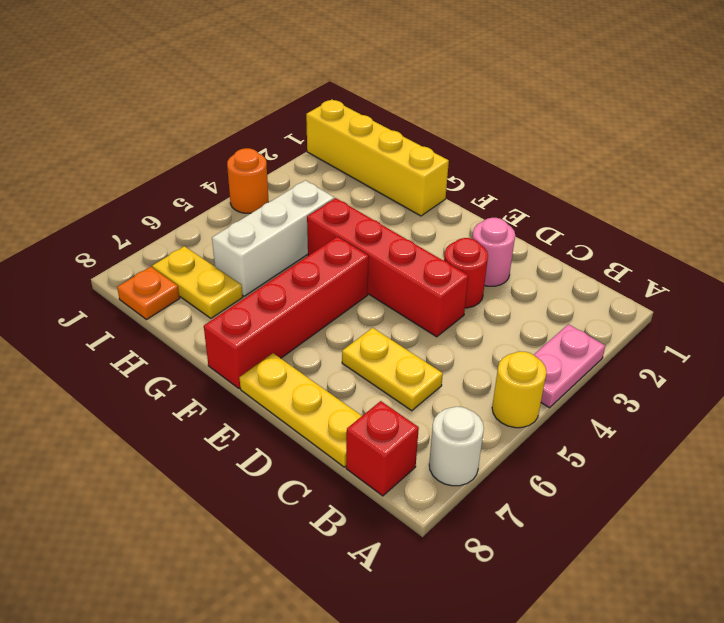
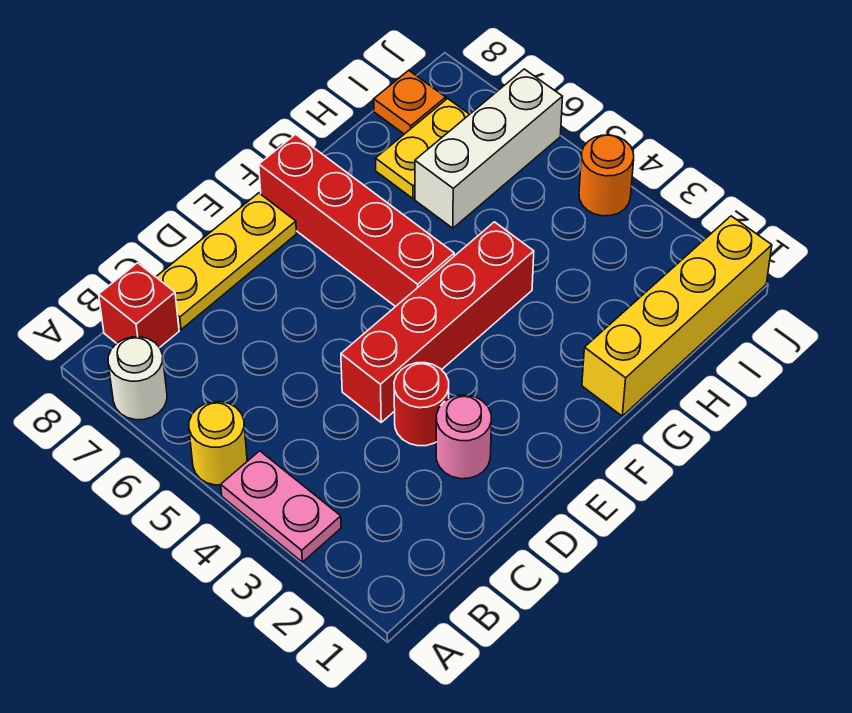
yellow 1x2 plate [342,328,443,411] -> none
white 1x3 brick [212,180,334,296] -> white 1x3 brick turned to [415,69,563,228]

